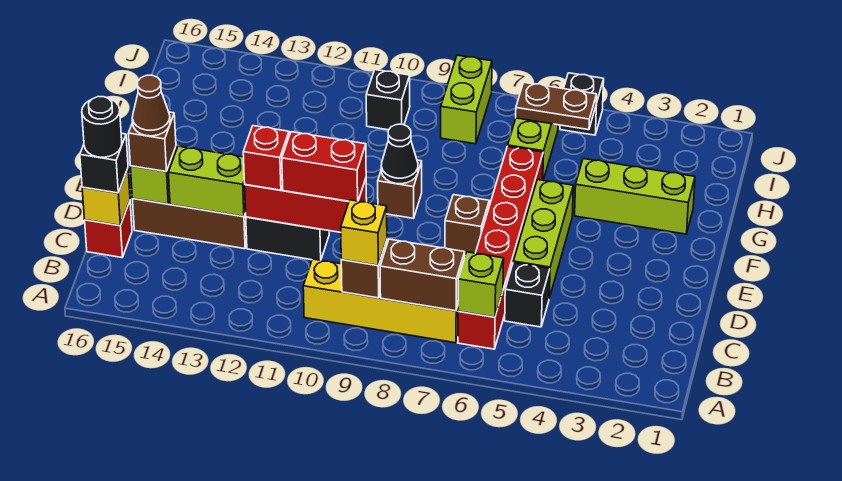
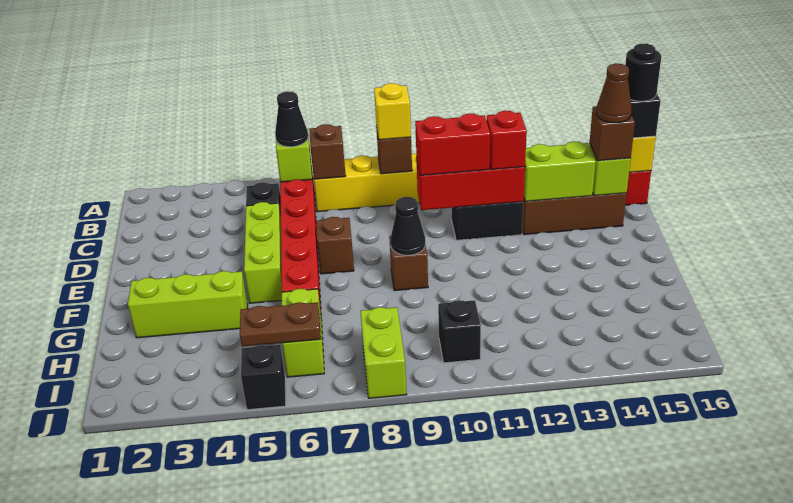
none -> black 1x1 cone [275,91,308,147]
brown 1x2 brick [380,239,465,311] -> brown 1x1 brick [309,124,346,179]

